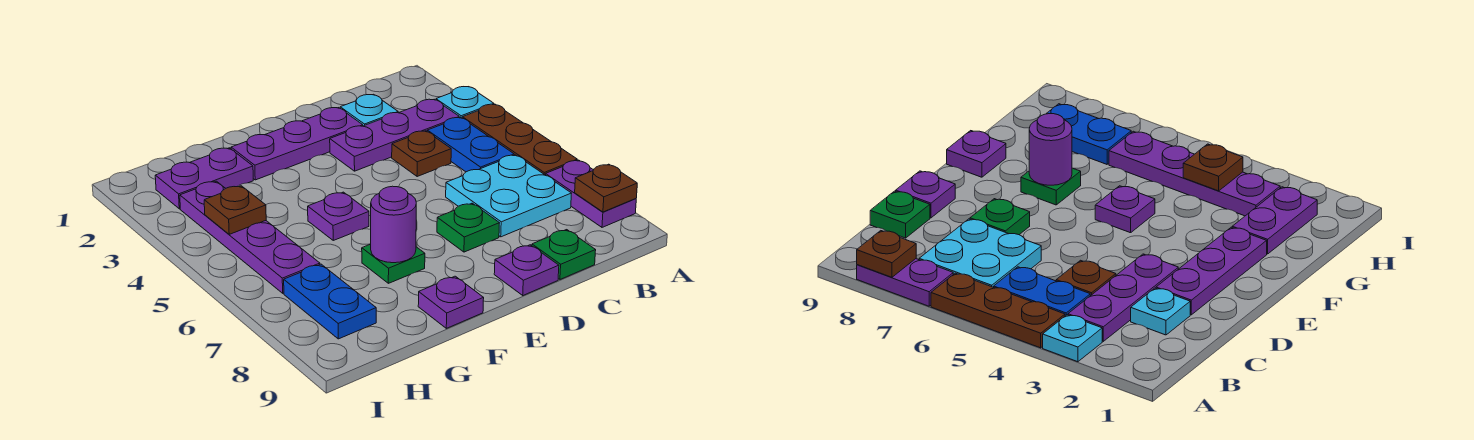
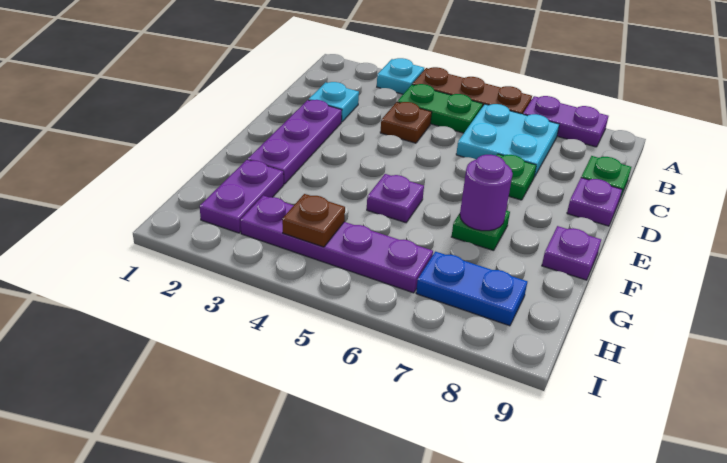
brown 1x1 plate [575,164,637,212] -> none
purple 1x3 plate [330,99,459,171] -> none
blue 1x2 plate [427,117,514,172] -> green 1x2 plate [397,84,483,133]

